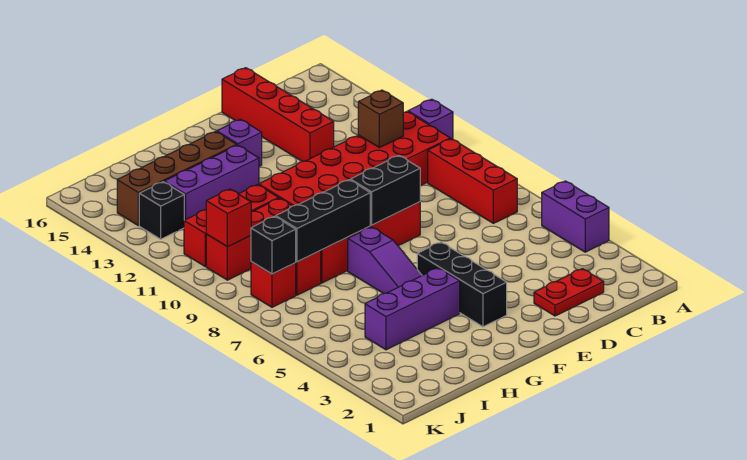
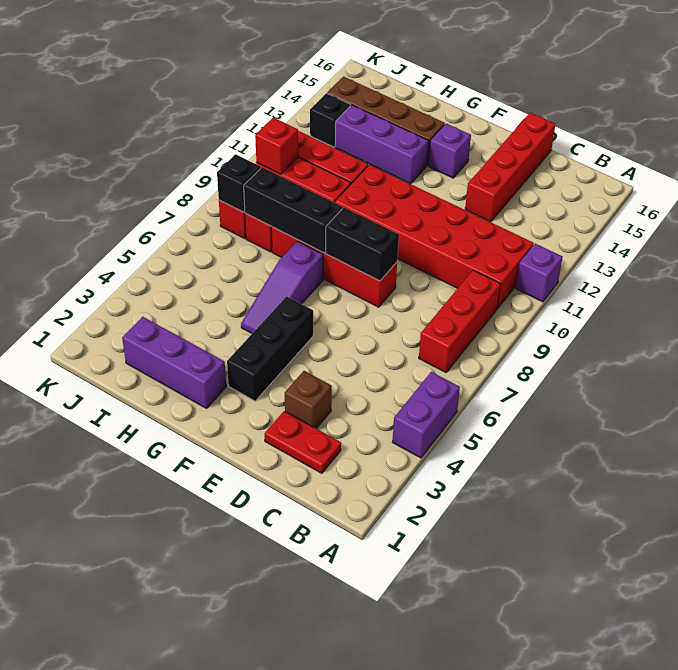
brown 1x1 brick [358,90,403,148] -> brown 1x1 brick moved to [285,371,332,429]
purple 1x3 brick [365,268,460,350] -> purple 1x3 brick moved to [122,317,226,408]

